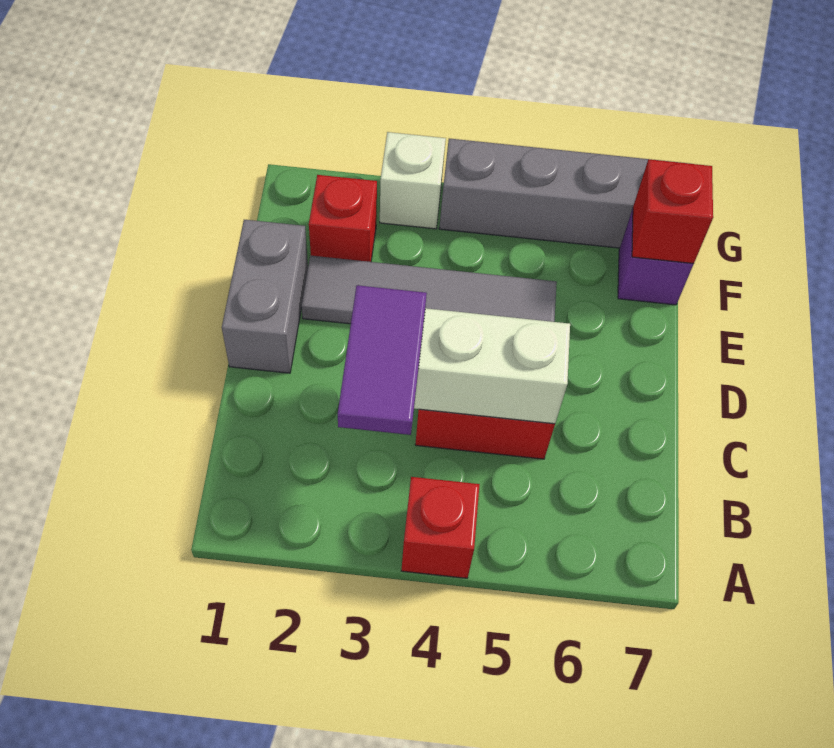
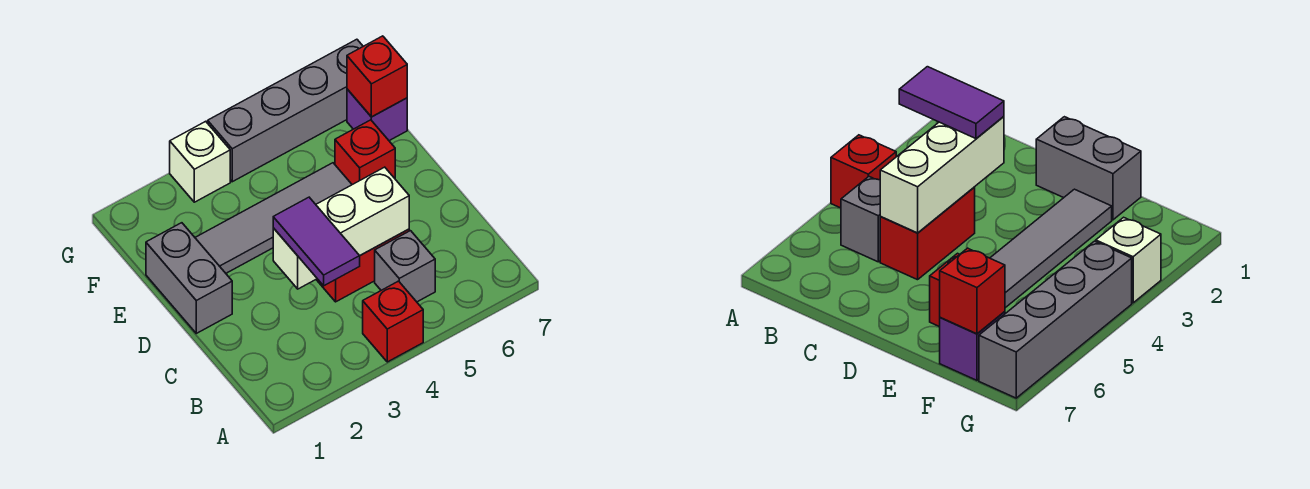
none -> grey 1x1 brick [375,231,435,302]
red 1x1 brick [309,175,377,262] -> red 1x1 brick moved to [335,120,395,185]

